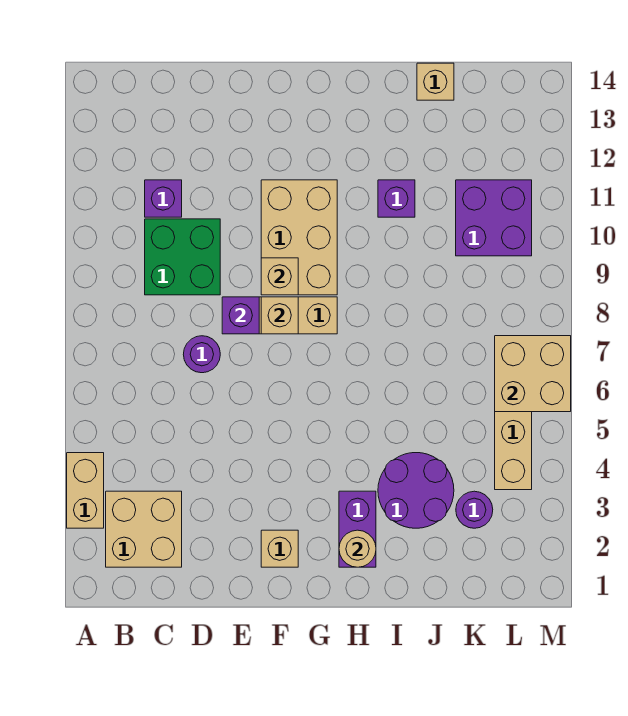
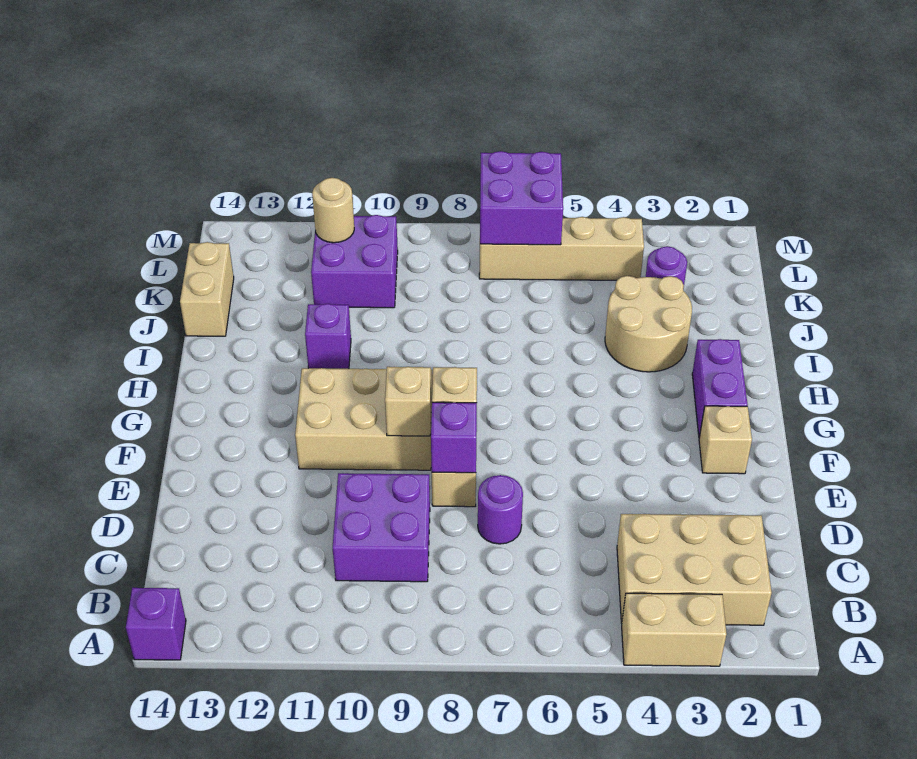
tan 2x2 brick [106,491,182,567] -> tan 2x3 brick [617,514,772,625]
green 2x2 brick [145,219,220,295] -> purple 2x2 brick [333,473,430,582]
purple 1x1 brick [145,180,182,217] -> purple 1x1 brick moved to [126,588,186,660]
purple 1x2 brick [339,491,376,567] -> purple 1x2 brick turned to [692,339,747,437]
tan 1x1 round brick [339,530,376,567] -> tan 1x1 round brick moved to [312,178,354,243]
purple 2x2 round brick [378,453,454,528] -> tan 2x2 round brick [605,276,692,372]
tan 1x1 brick [417,63,454,100] -> tan 1x2 brick [180,242,234,336]
tan 2x2 brick [495,336,571,412] -> purple 2x2 brick [480,151,563,245]

